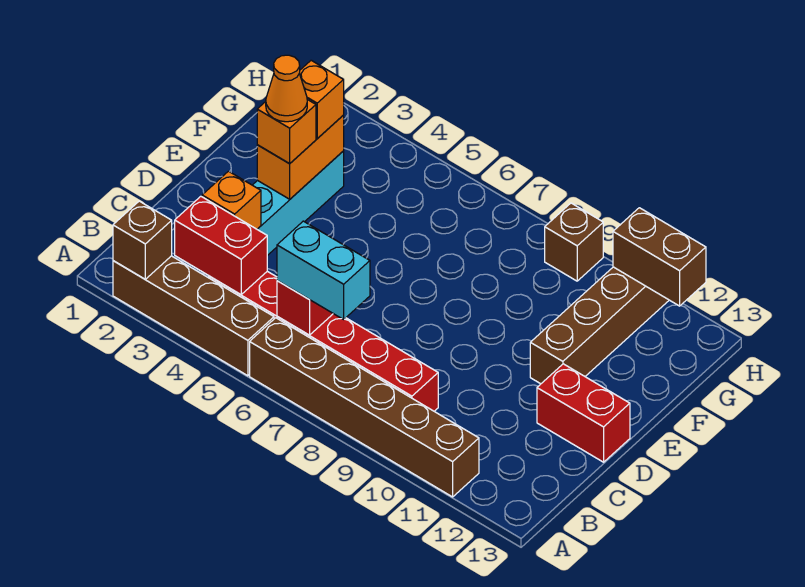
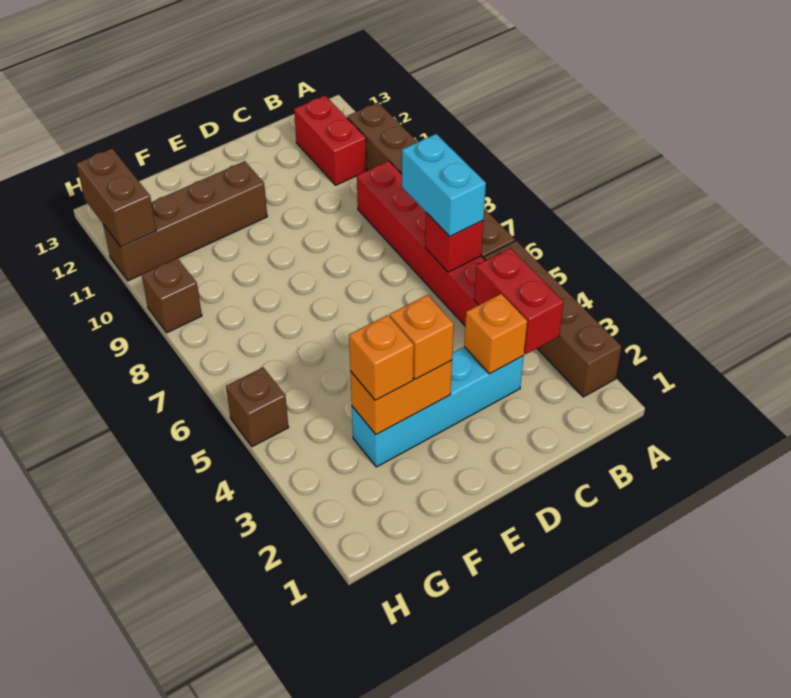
brown 1x1 brick [113,201,172,279] -> brown 1x1 brick moved to [226,367,289,447]
red 1x2 brick [537,364,630,462] -> red 1x2 brick moved to [294,96,367,185]
orange 1x1 cone [266,55,307,122] -> none

